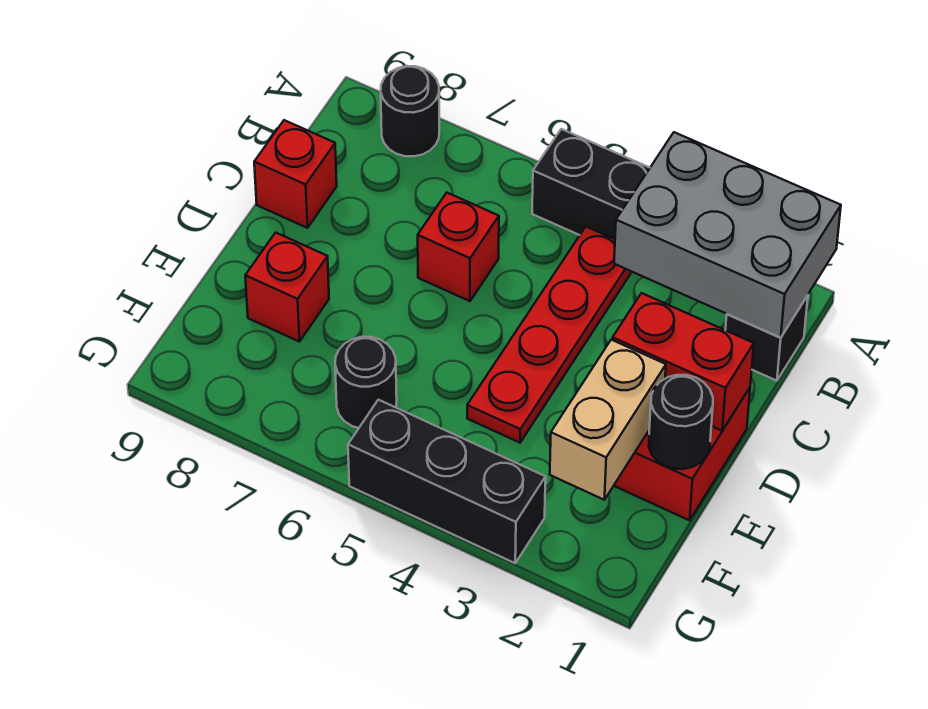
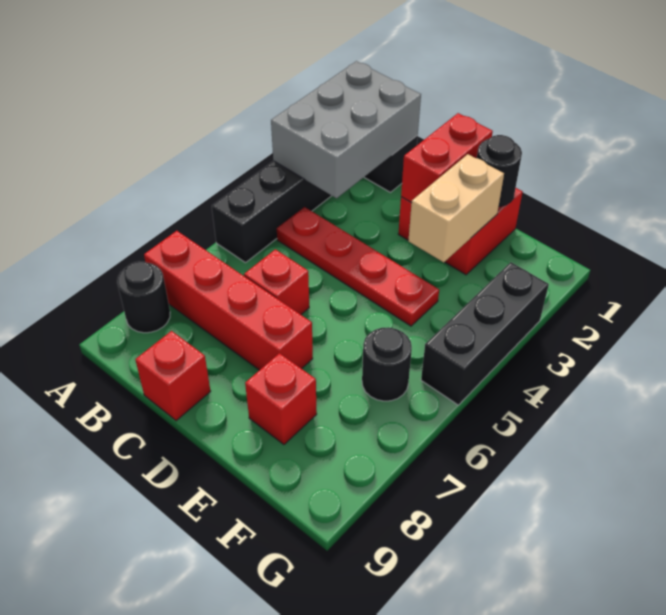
none -> red 1x4 brick [144,231,313,370]
tan 1x2 brick [550,340,666,500] -> tan 1x2 brick turned to [408,154,504,262]

